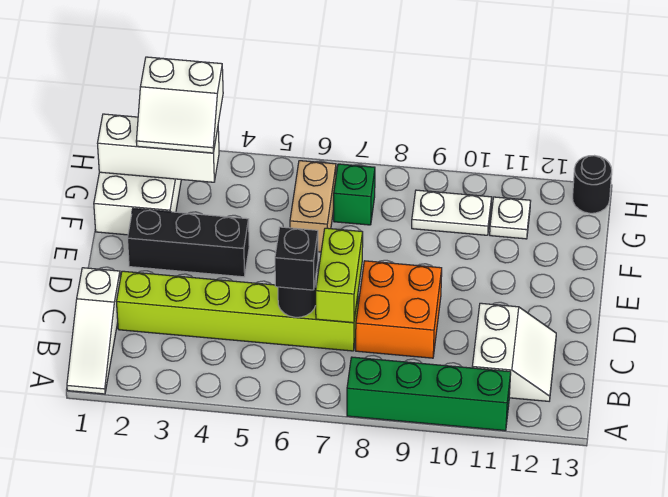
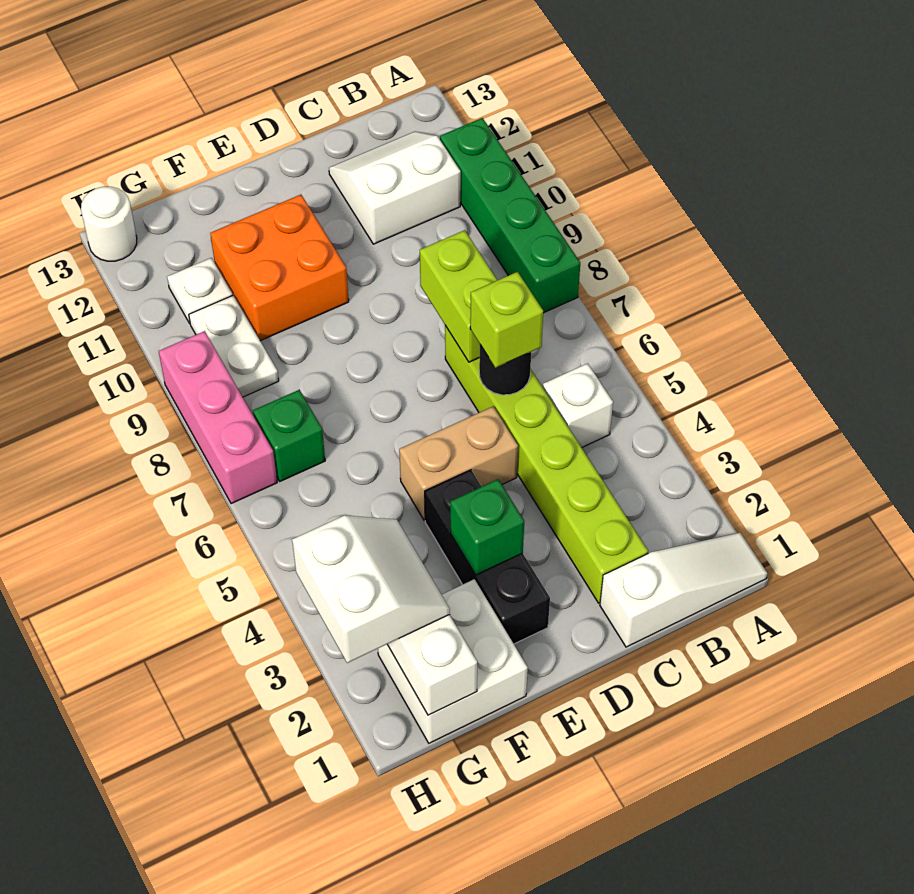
none -> white 1x1 brick [543,363,613,448]
black 1x1 brick [275,227,318,290] -> lime 1x1 brick [470,272,543,368]
lime 1x2 brick [316,228,363,323] -> lime 1x2 brick turned to [420,230,497,362]
orange 2x2 brick [356,261,442,358] -> orange 2x2 brick moved to [210,195,349,341]
none -> green 1x1 brick [450,479,524,575]
tan 1x2 brick [290,161,336,252] -> tan 1x2 brick moved to [399,407,518,520]
none -> pink 1x3 brick [159,331,277,504]
black 1x1 round brick [573,156,612,213] -> white 1x1 round brick [81,187,137,261]

